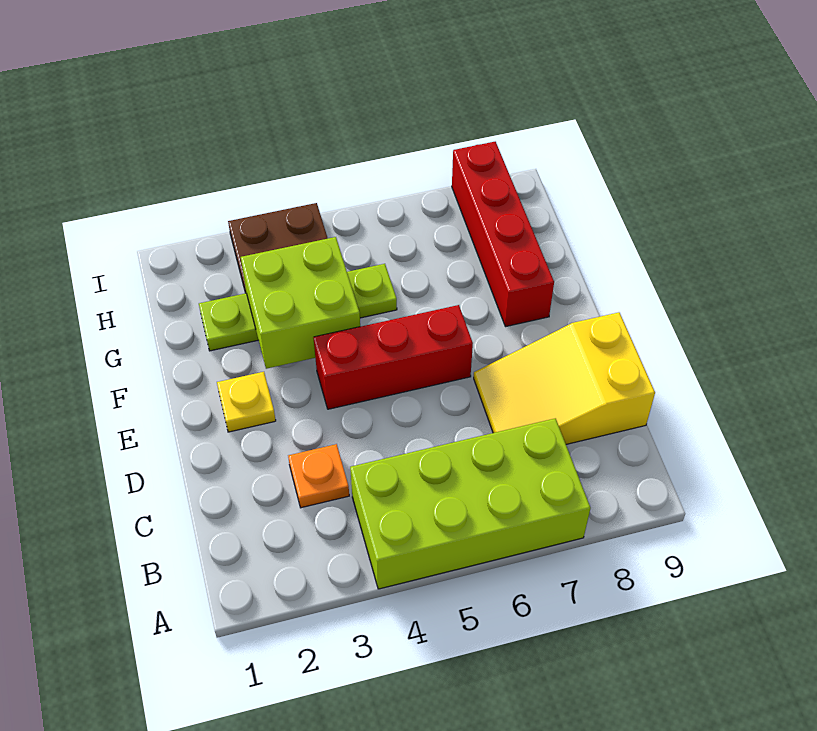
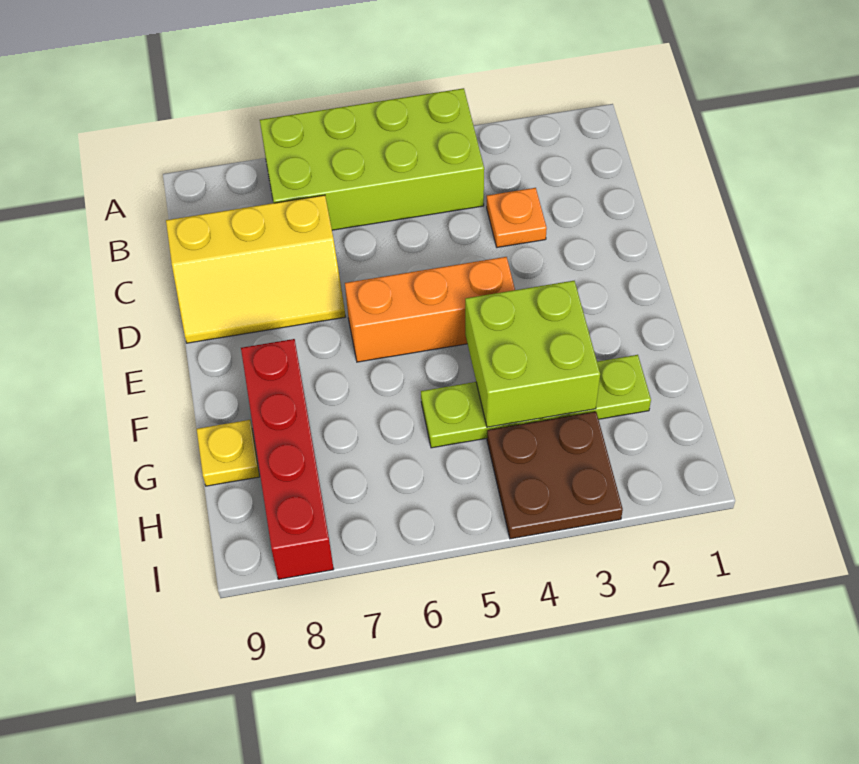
yellow 2x3 slope [474,312,655,444] -> yellow 2x3 slope turned to [166,195,345,343]
yellow 1x1 plate [217,372,276,432] -> yellow 1x1 plate moved to [197,420,260,486]
red 1x3 brick [313,305,473,409] -> orange 1x3 brick [345,257,515,362]

